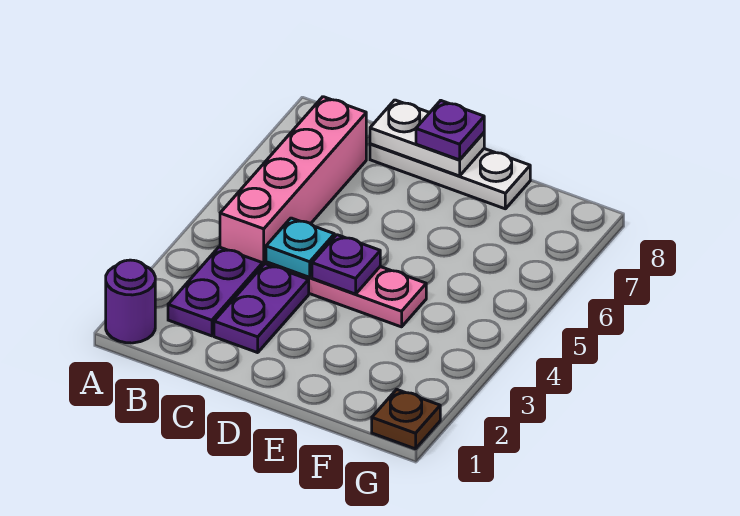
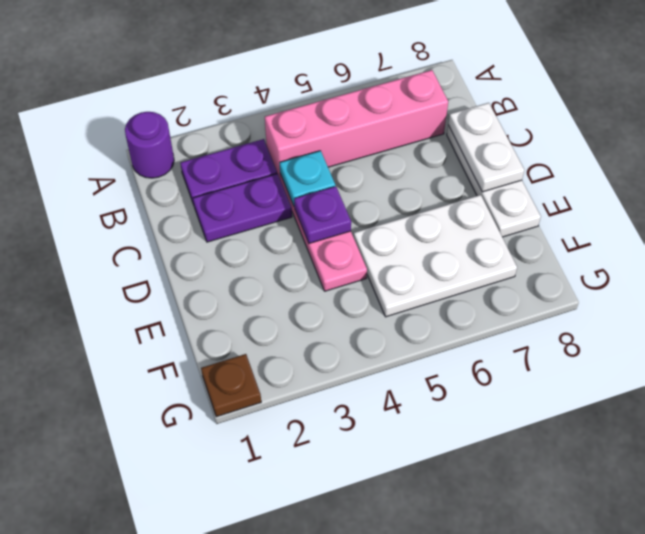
purple 1x1 plate [416,100,484,160] -> none
none -> white 2x3 plate [354,195,517,317]

